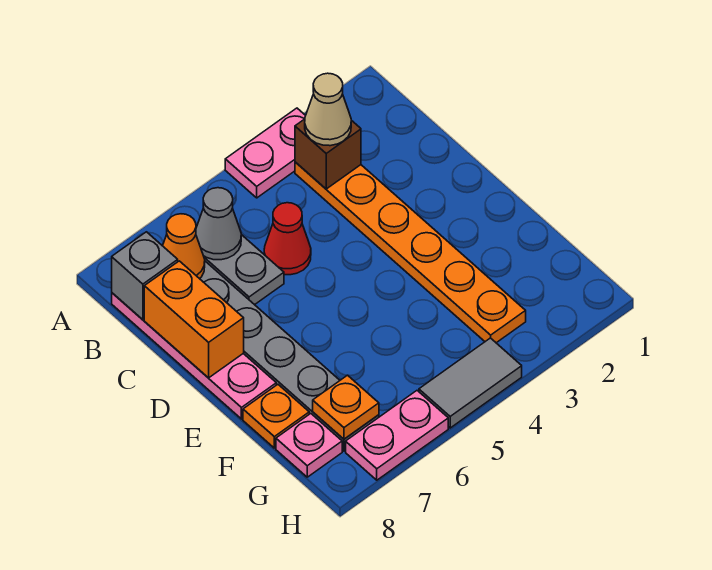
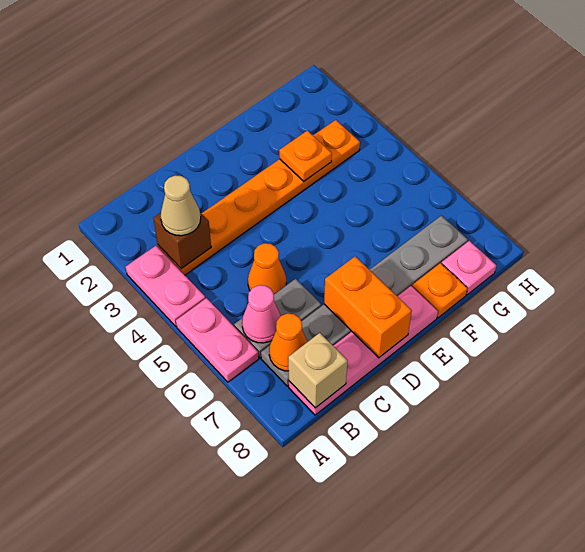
grey 1x1 cone [196,188,241,260] -> pink 1x1 cone [242,285,281,343]
grey 1x1 brick [112,232,178,320] -> tan 1x1 brick [288,333,348,408]
red 1x1 cone [264,203,311,275] -> orange 1x1 cone [248,243,286,294]
orange 1x2 brick [144,261,244,378] -> orange 1x2 brick turned to [324,257,412,358]
orange 1x1 plate [313,375,379,439] -> orange 1x1 plate moved to [279,131,332,181]
grey 1x2 tile [419,338,522,428] -> none
pink 1x2 plate [346,391,448,480] -> pink 1x2 plate moved to [176,298,259,382]

